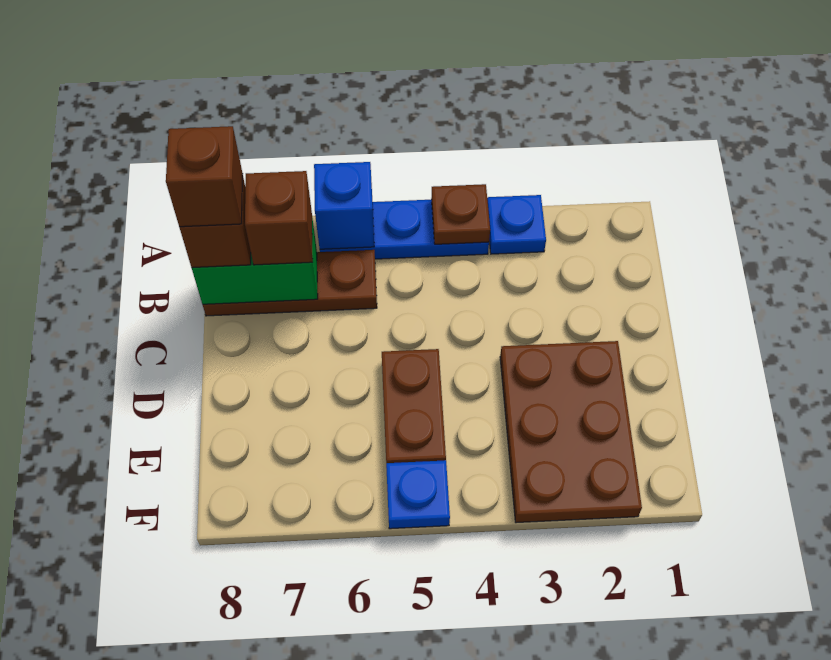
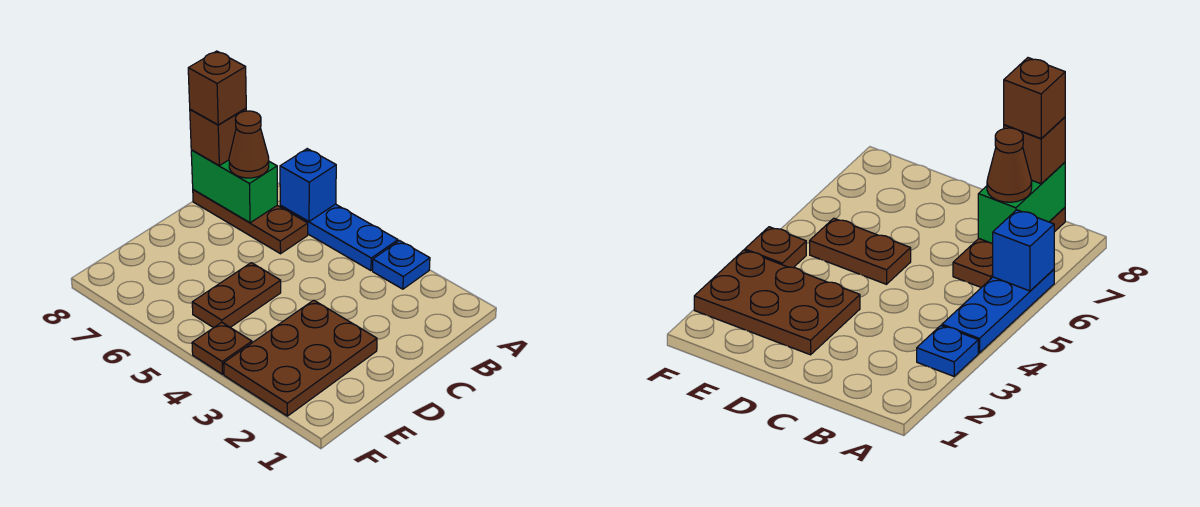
brown 1x1 plate [431,184,490,244] -> brown 1x1 plate moved to [192,322,252,374]
brown 1x1 brick [245,171,313,265] -> brown 1x1 cone [229,111,269,178]
blue 1x1 plate [386,460,450,529] -> none

